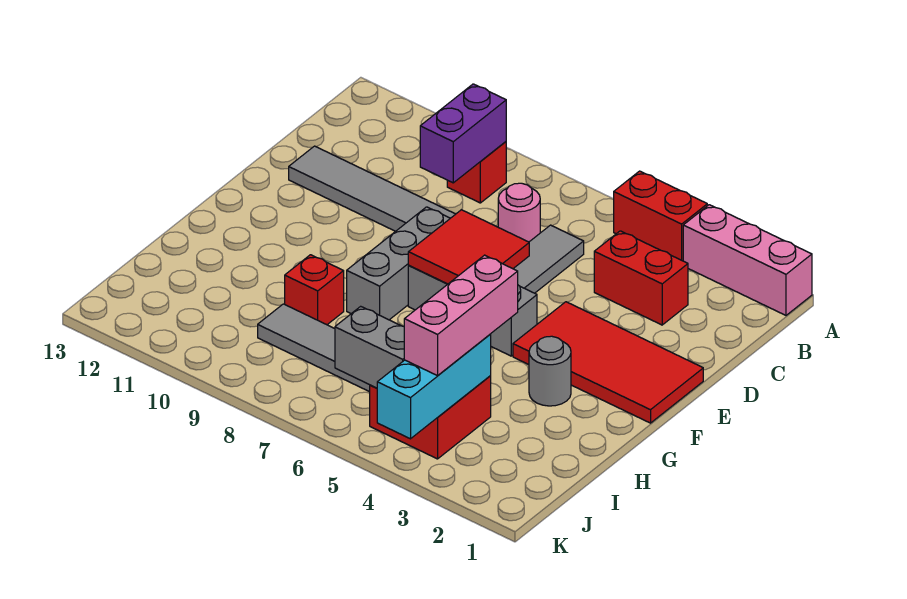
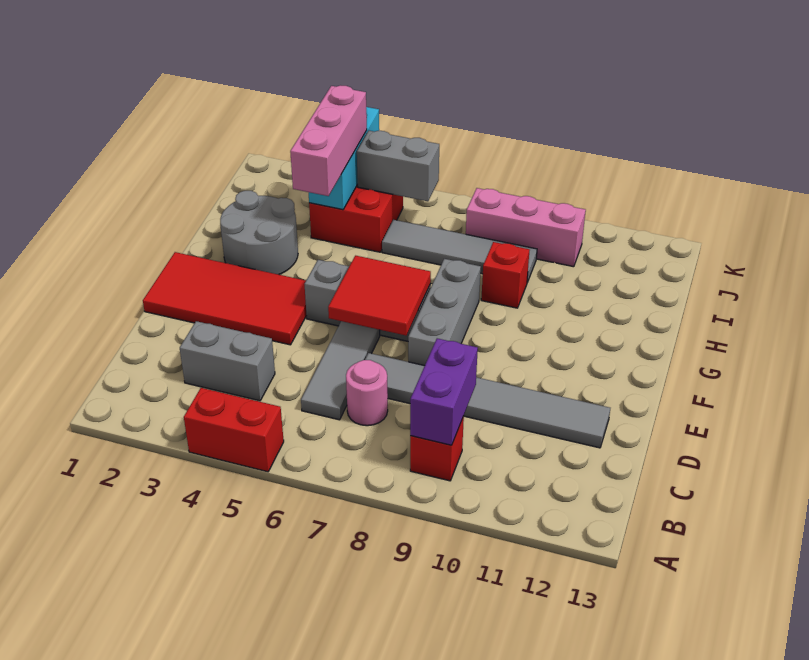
pink 1x3 brick [683,205,812,315] -> pink 1x3 brick moved to [466,188,586,267]
red 1x2 brick [594,231,688,325] -> grey 1x2 brick [180,321,275,401]
grey 1x1 round brick [529,336,571,406] -> grey 2x2 round brick [220,191,298,275]

